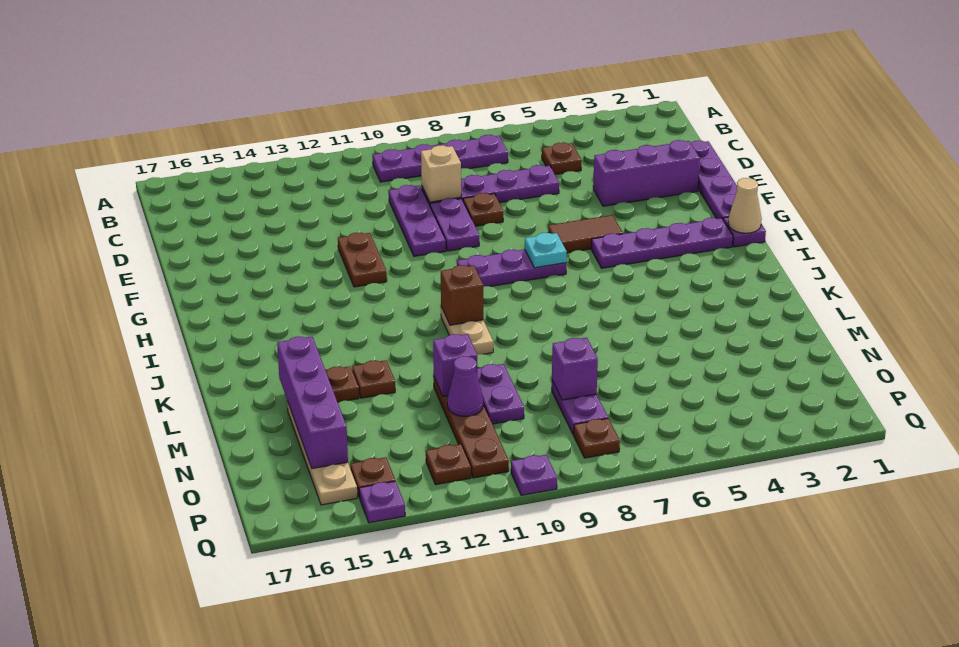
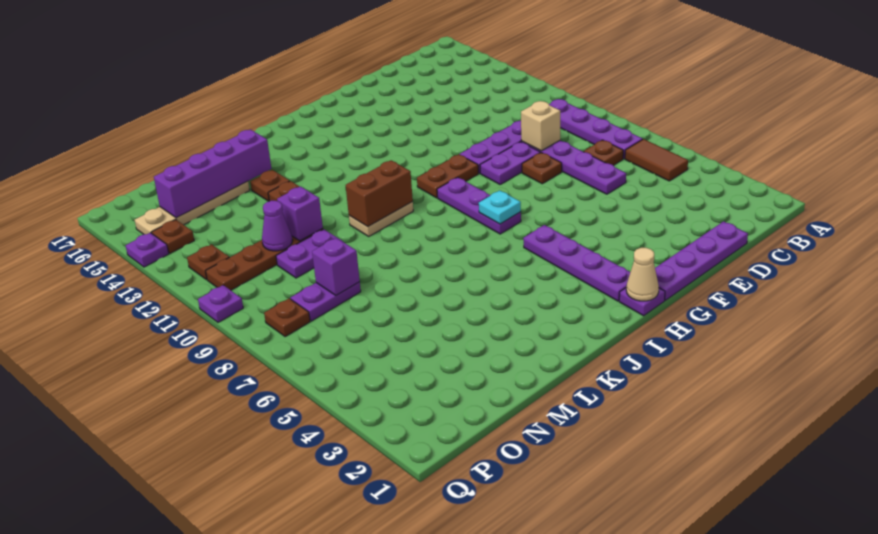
brown 1x1 plate [542,142,582,175] -> brown 1x1 plate moved to [584,140,623,165]
purple 1x3 brick [593,140,700,206] -> none
brown 1x2 plate [338,233,387,287] -> brown 1x2 plate moved to [417,154,478,198]
brown 1x2 tile [548,215,623,253] -> brown 1x2 tile moved to [625,139,688,181]
brown 1x1 brick [441,265,483,325] -> brown 1x2 brick [346,160,413,227]

